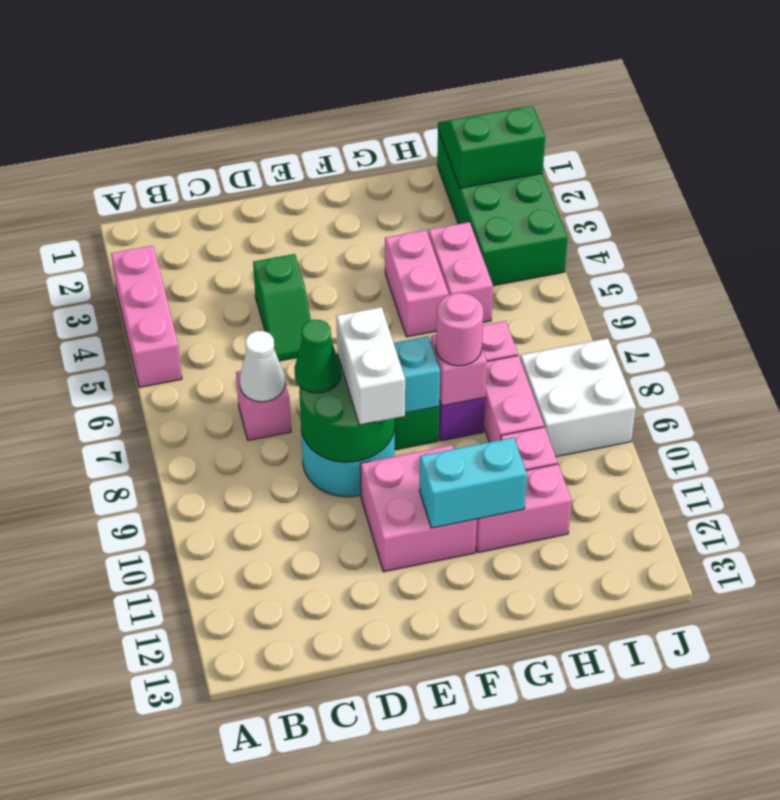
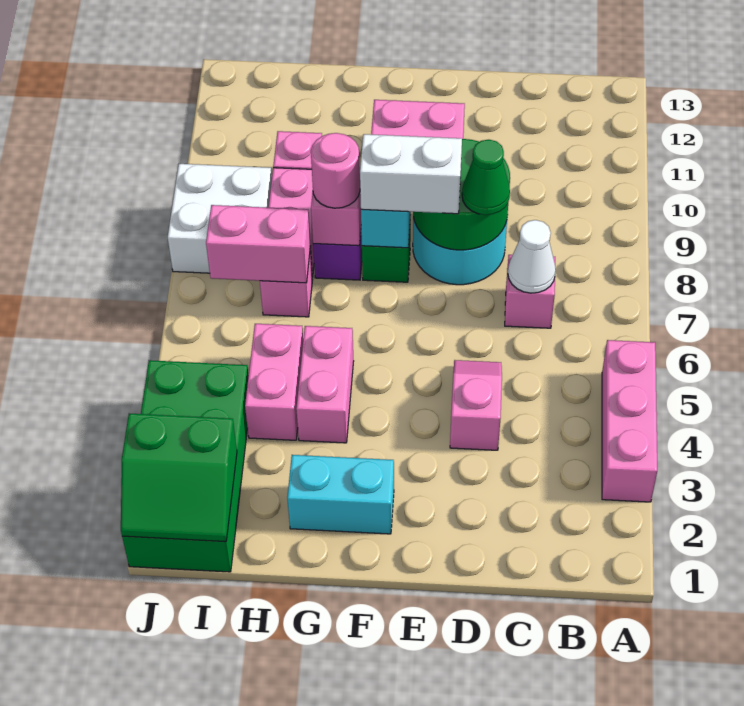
green 1x2 slope [253,254,311,361] -> pink 1x2 slope [450,360,502,450]
white 1x2 brick [336,307,405,425] -> white 1x2 brick turned to [360,134,462,214]
cyan 1x2 brick [419,437,527,528] -> cyan 1x2 brick moved to [287,455,394,534]
pink 1x2 brick [475,464,572,552] -> pink 1x2 brick moved to [206,205,310,283]

